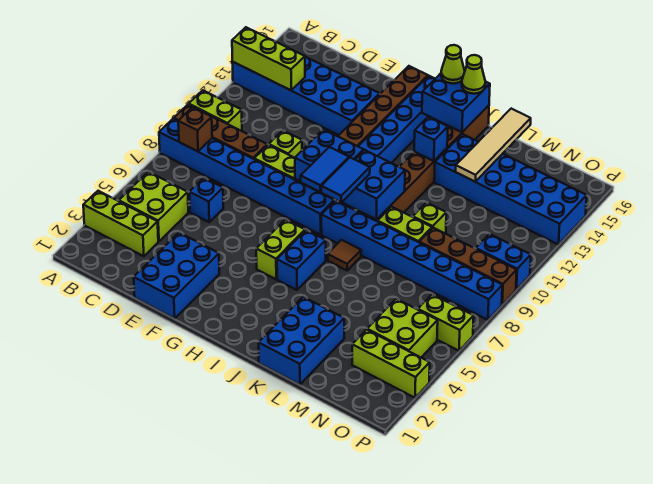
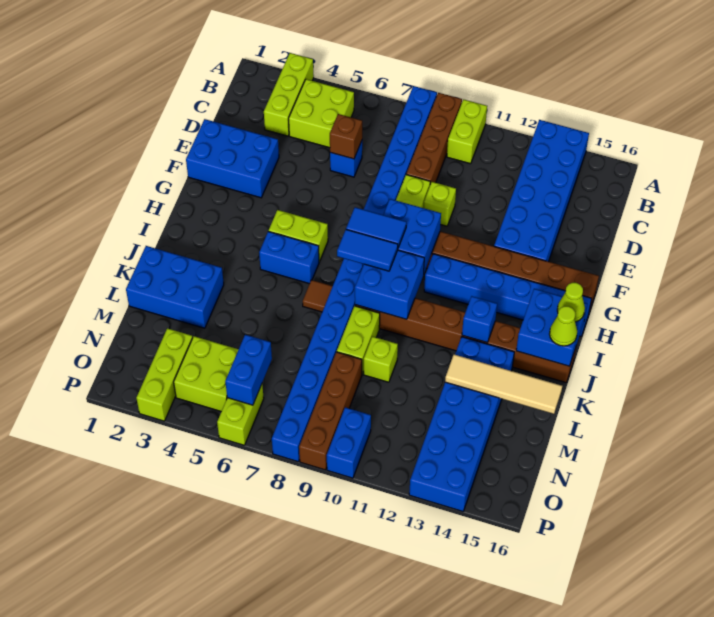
lime 1x3 brick [232,27,305,90] -> none
brown 1x1 brick [178,107,212,151] -> brown 1x1 brick moved to [330,114,362,159]
none -> blue 1x2 brick [225,335,272,405]

